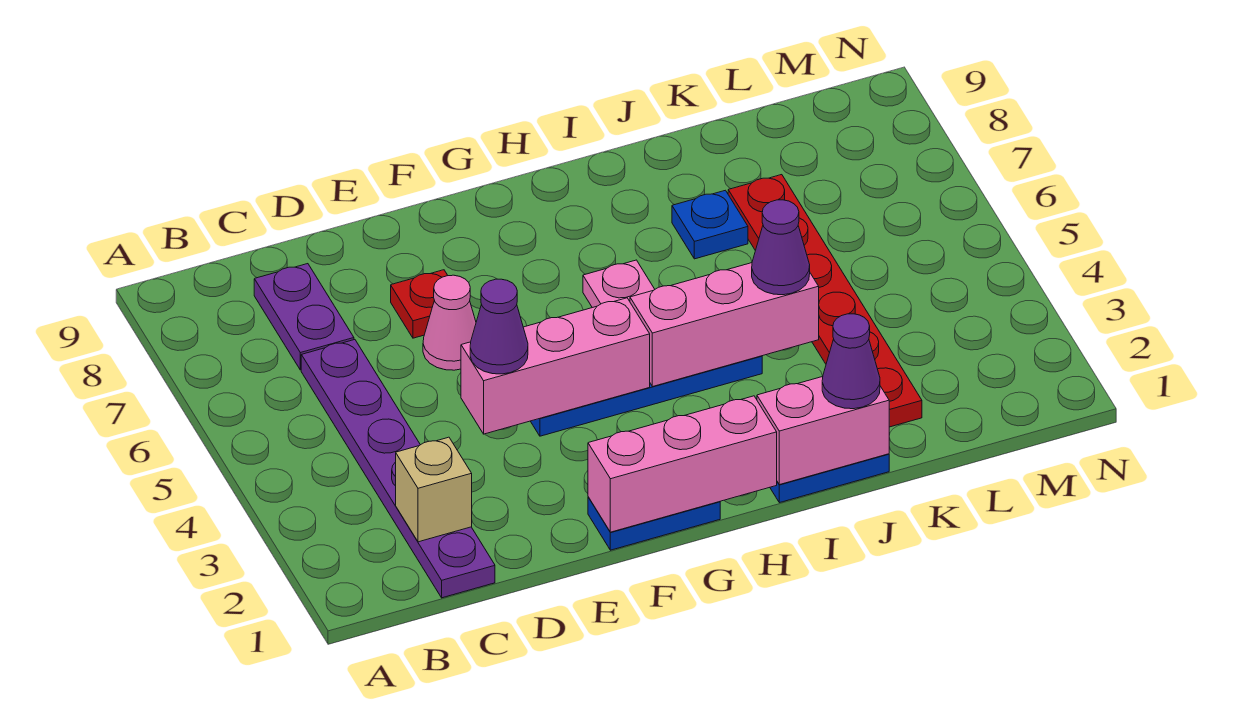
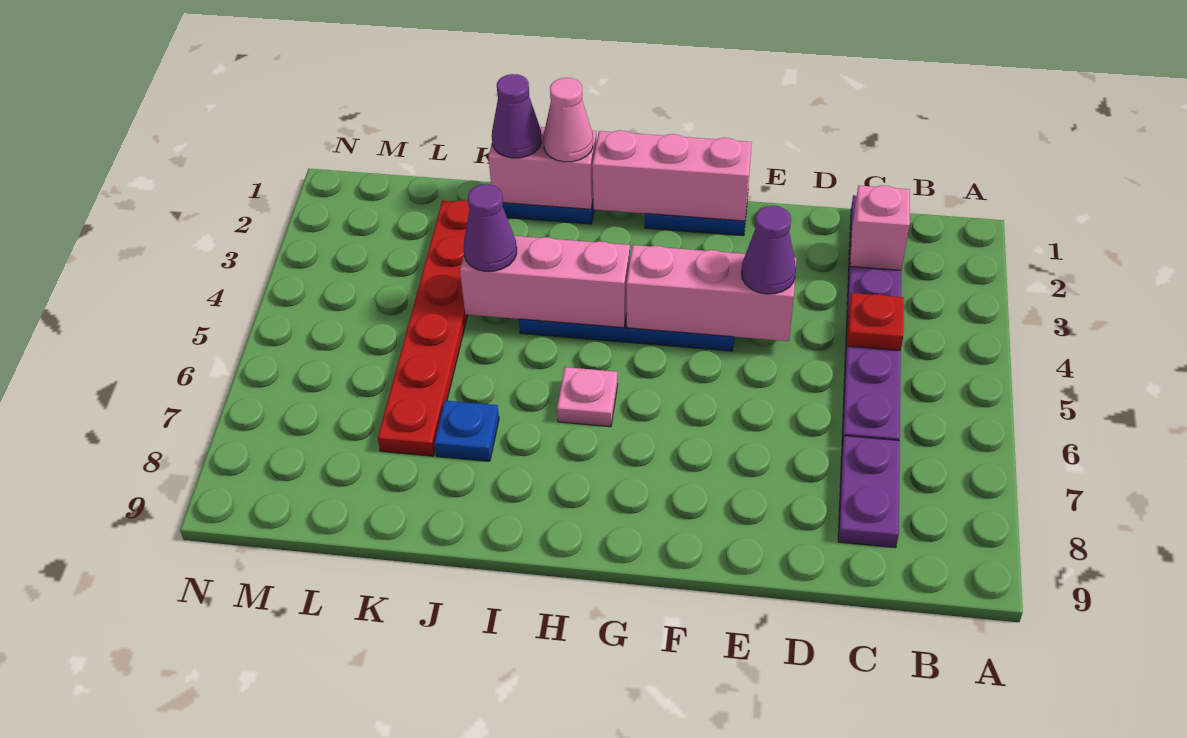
tan 1x1 brick [396,437,472,542] -> pink 1x1 brick [850,185,910,270]
pink 1x1 cone [423,275,476,370] -> pink 1x1 cone moved to [543,78,593,162]
red 1x1 plate [391,270,448,338] -> red 1x1 plate moved to [847,293,904,351]

